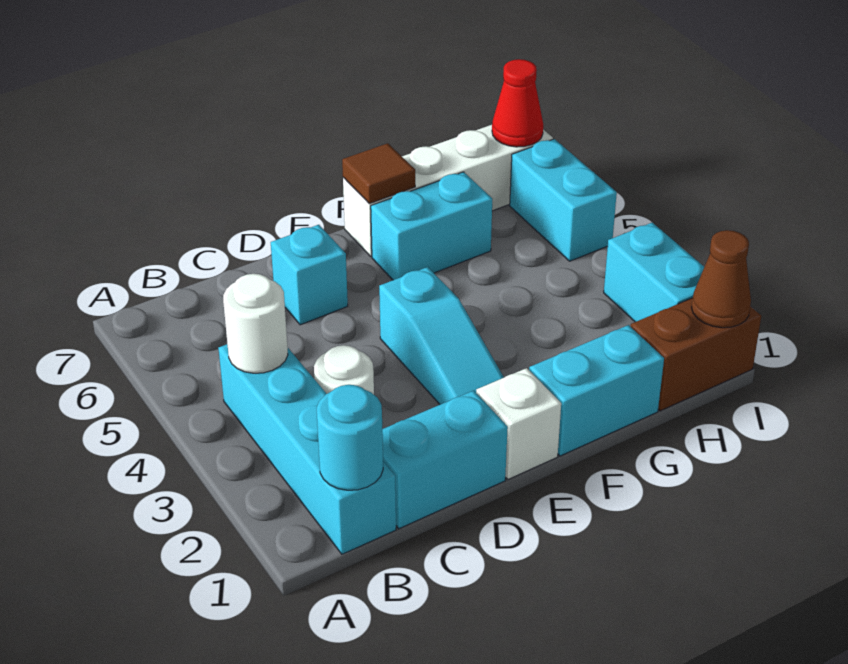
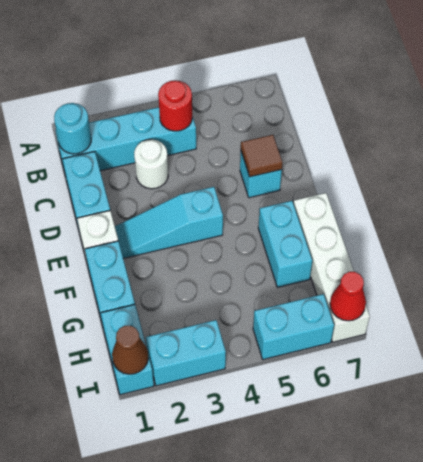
white 1x1 round brick [223,274,288,373] -> red 1x1 round brick [158,80,192,131]
brown 1x1 tile [342,143,415,204] -> brown 1x1 tile moved to [241,135,282,177]
brown 1x2 brick [631,298,761,411] -> cyan 1x2 brick [101,305,154,395]

